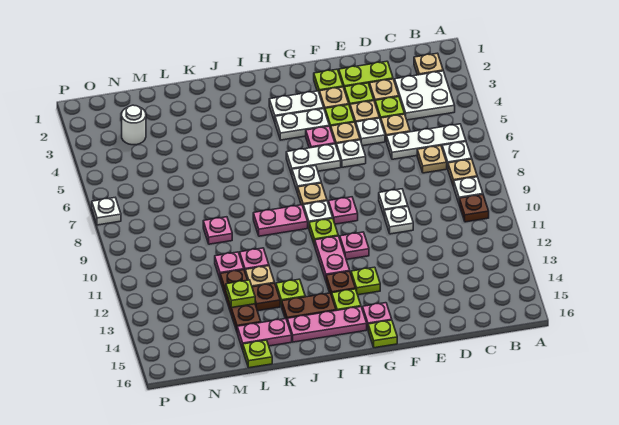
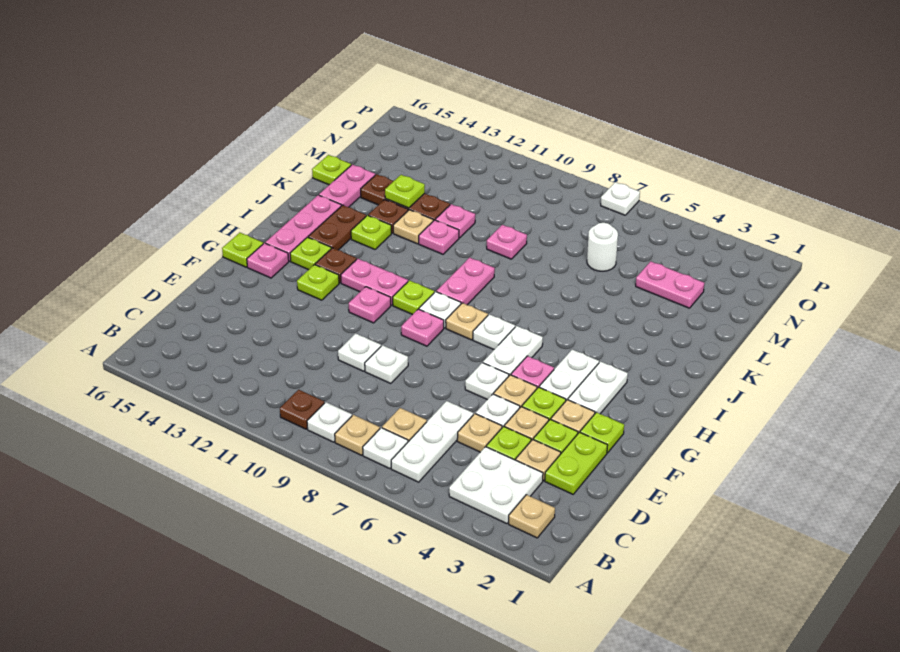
none -> pink 1x2 plate [636,261,704,308]
white 1x1 round brick [122,105,146,145] -> white 1x1 round brick moved to [587,223,618,271]

